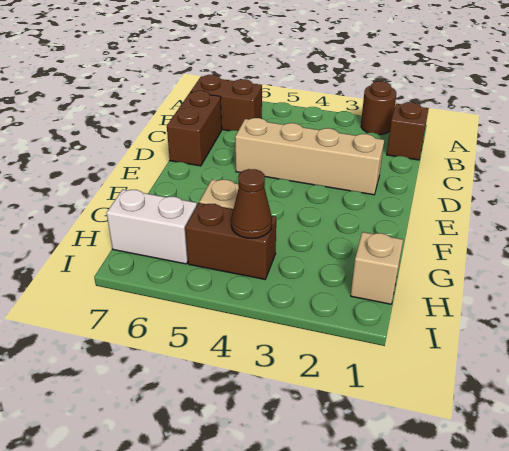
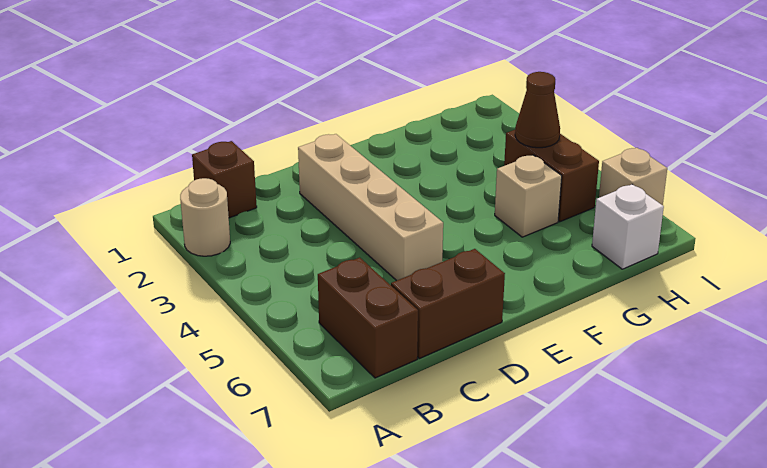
brown 1x1 round brick [361,81,396,135] -> tan 1x1 round brick [180,178,230,256]
tan 1x1 brick [351,232,403,304] -> tan 1x1 brick moved to [599,148,667,205]
white 1x2 brick [107,190,197,264] -> white 1x1 brick [592,184,664,269]

